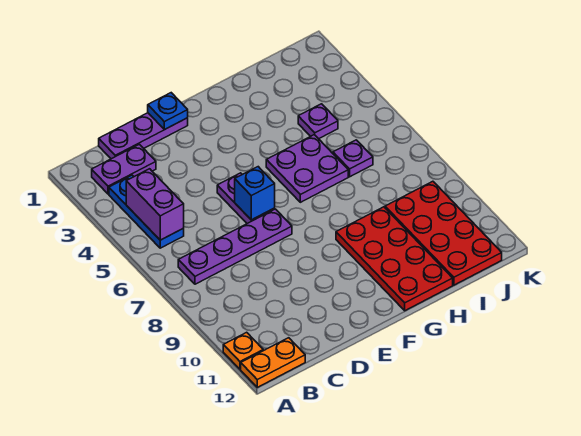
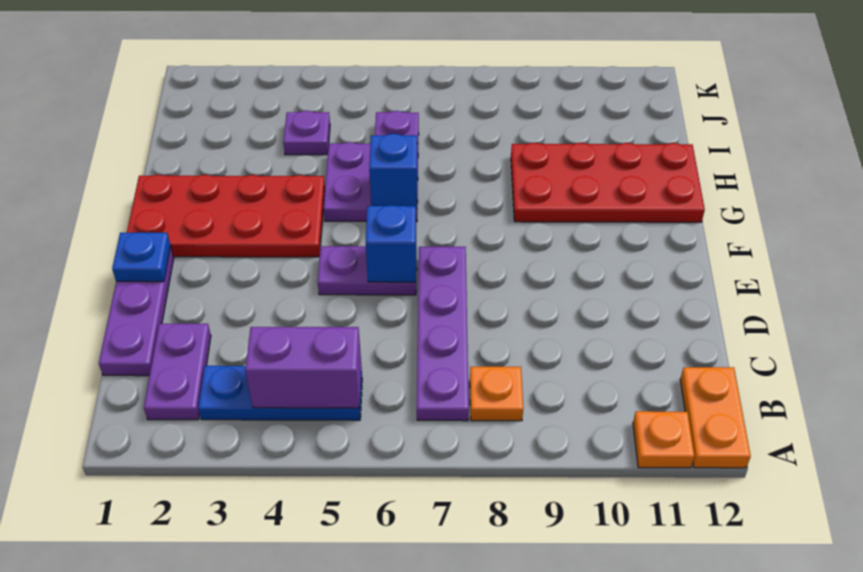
none -> orange 1x1 plate [470,367,523,421]
none -> blue 1x1 brick [369,134,418,209]
red 2x4 plate [385,181,502,285] -> red 2x4 plate moved to [127,175,325,257]

